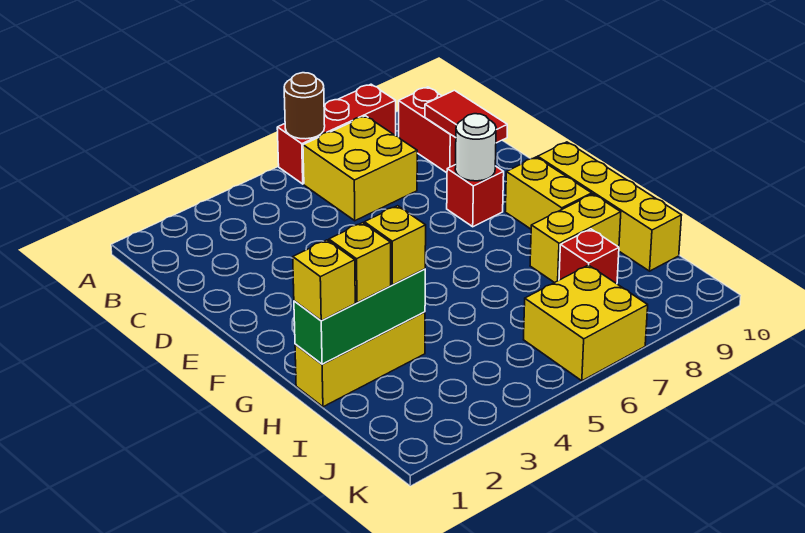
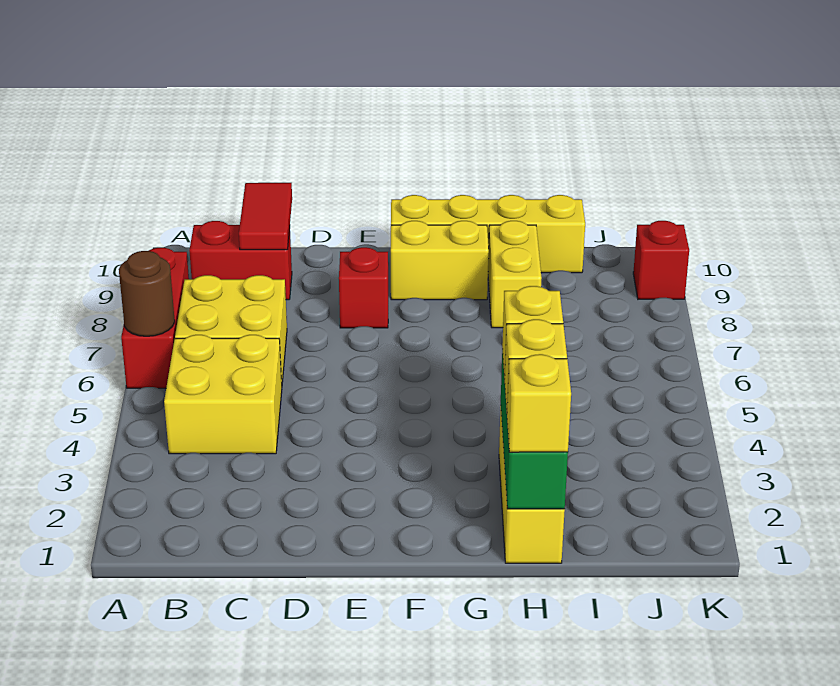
red 1x2 tile [425,90,507,143] -> red 1x2 tile turned to [239,183,292,250]
white 1x1 round brick [455,114,496,181] -> none
red 1x1 brick [559,229,619,284] -> red 1x1 brick moved to [633,221,689,299]
yellow 2x2 brick [524,265,648,381] -> yellow 2x2 brick moved to [164,335,282,454]

